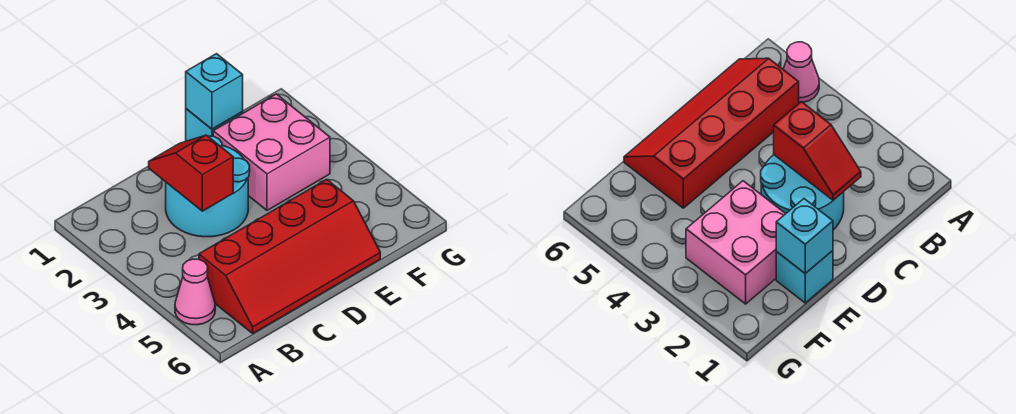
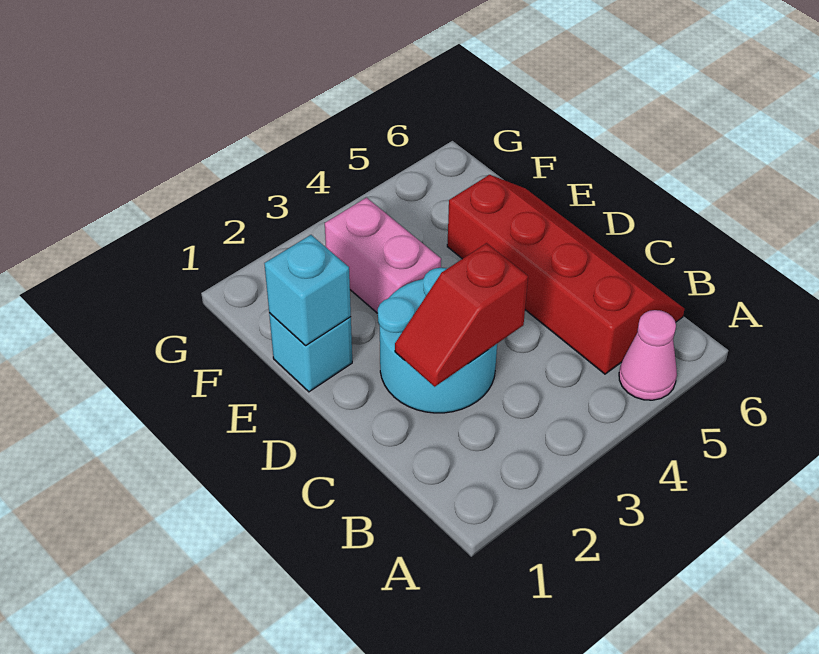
pink 2x2 brick [213,94,330,210] -> pink 1x2 brick [325,198,441,313]

